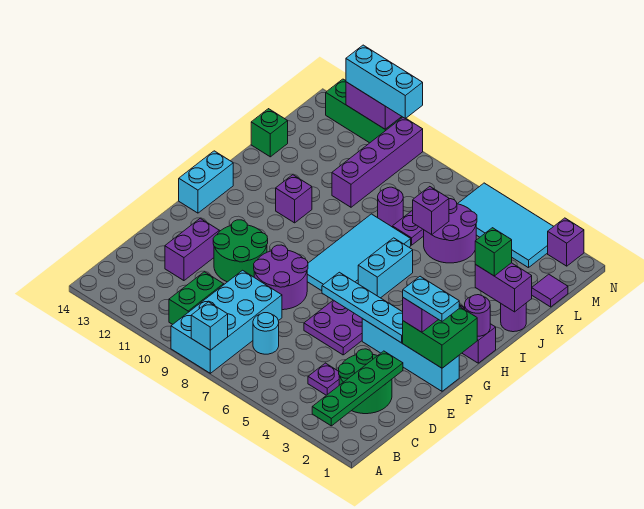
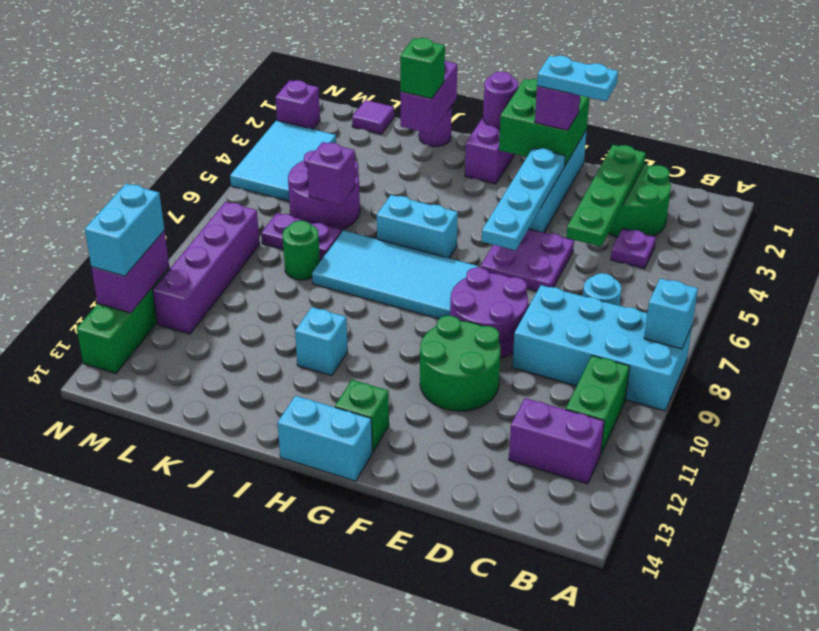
green 1x4 plate [312,351,403,426] -> green 1x4 plate turned to [566,145,646,247]
green 1x2 brick [169,272,224,324] -> green 1x2 brick turned to [566,356,630,454]
purple 1x2 brick [165,218,219,281] -> purple 1x2 brick moved to [509,398,604,484]
cyan 1x2 plate [403,276,459,321] -> cyan 1x2 plate turned to [537,56,618,101]
purple 1x1 brick [276,175,312,223] -> cyan 1x1 brick [295,307,348,376]
purple 1x1 round brick [378,187,403,227] -> green 1x1 round brick [283,221,320,280]
purple 1x4 brick [332,118,423,207] -> purple 1x4 brick turned to [153,202,260,334]
green 1x1 brick [251,109,288,157] -> green 1x1 brick moved to [335,380,389,452]
cyan 2x4 tile [458,183,554,268] -> cyan 2x3 tile [230,120,336,201]
cyan 1x3 brick [346,45,423,118] -> cyan 1x2 brick [85,184,164,276]

